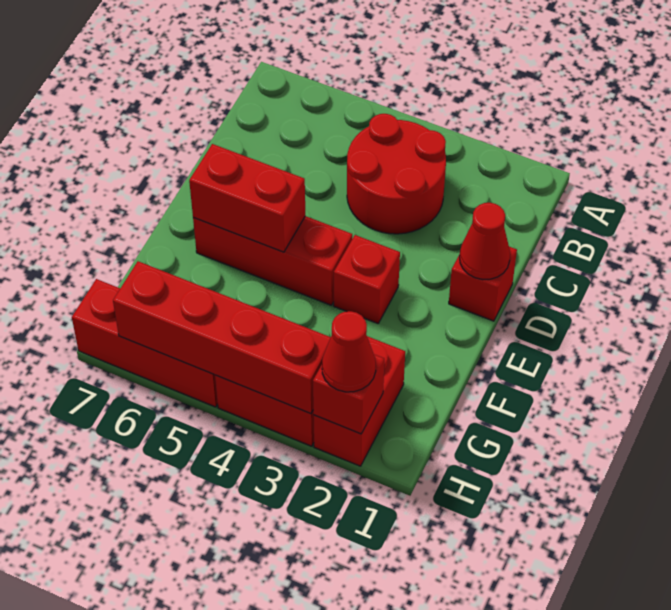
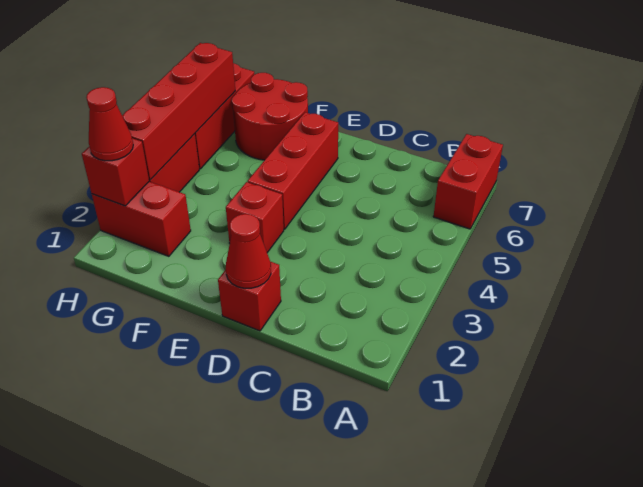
red 2x2 round brick [347,114,446,234] -> red 2x2 round brick moved to [232,73,308,160]
red 1x2 brick [189,144,305,252] -> red 1x2 brick moved to [433,134,503,229]

